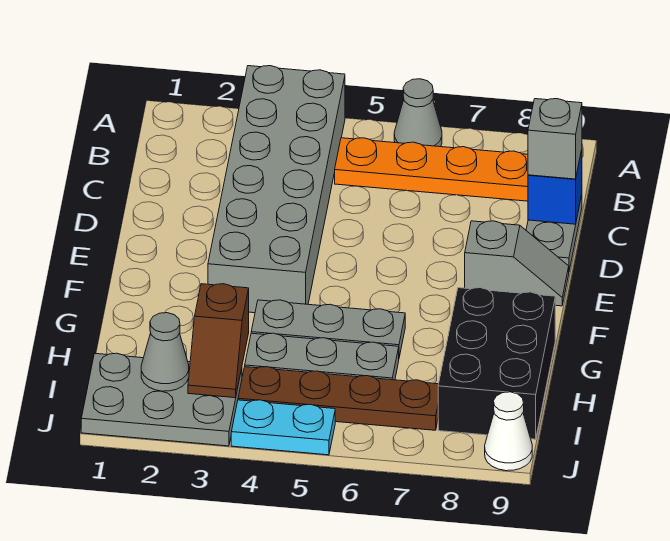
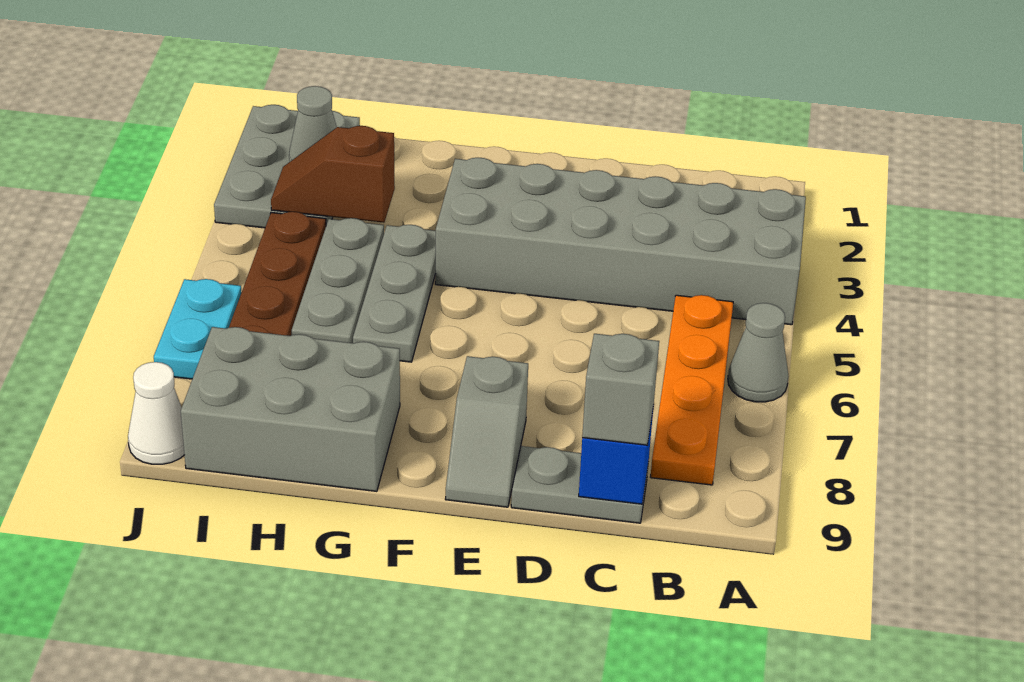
black 2x3 brick [438,288,555,439] -> grey 2x3 brick [181,327,400,491]
cyan 1x2 plate [231,400,335,455] -> cyan 1x2 plate moved to [154,279,242,379]

